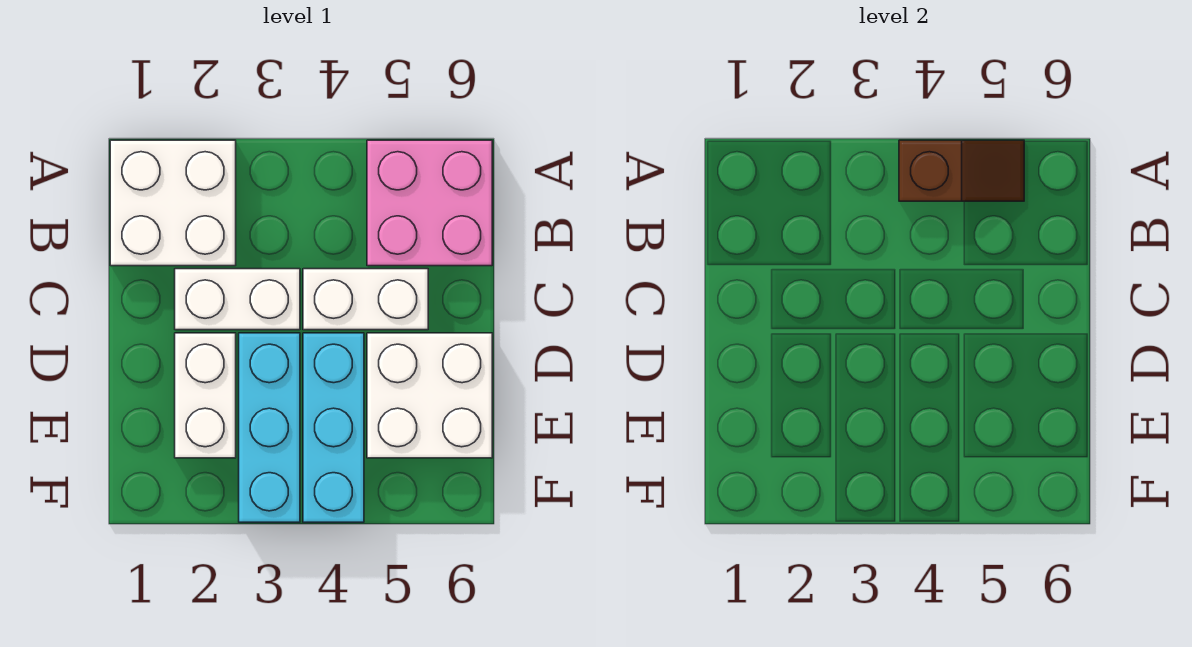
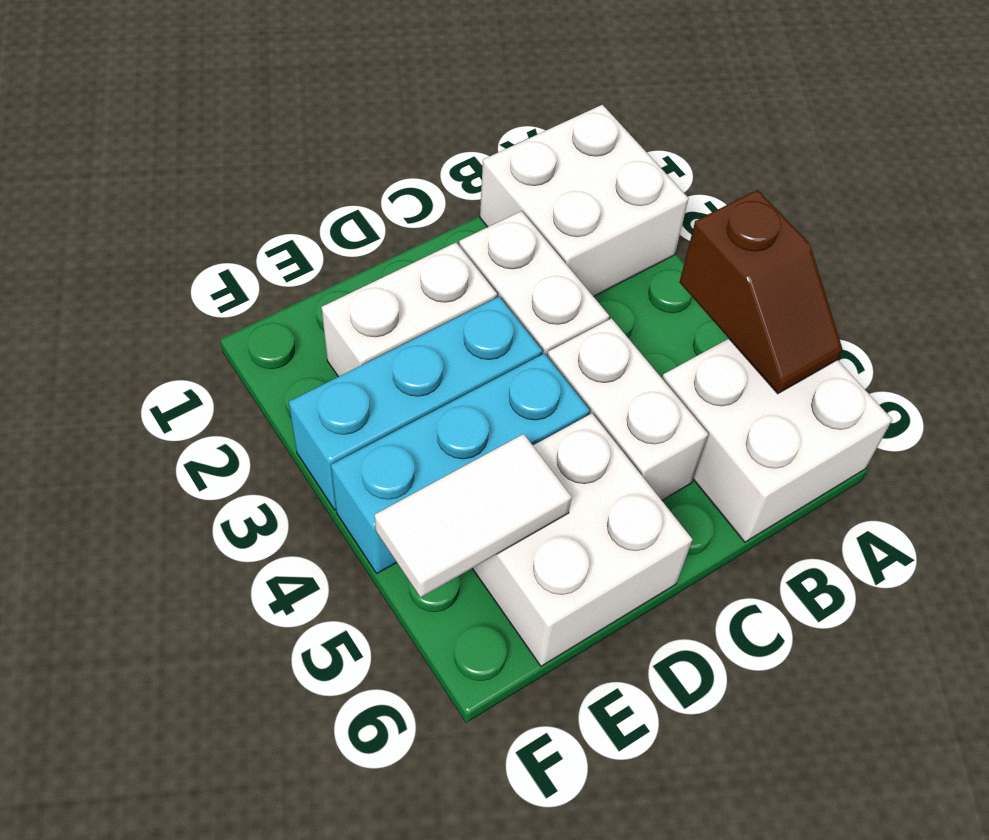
pink 2x2 brick [367,140,492,266] -> white 2x2 brick [662,339,892,542]
none -> white 1x2 tile [374,434,572,598]

